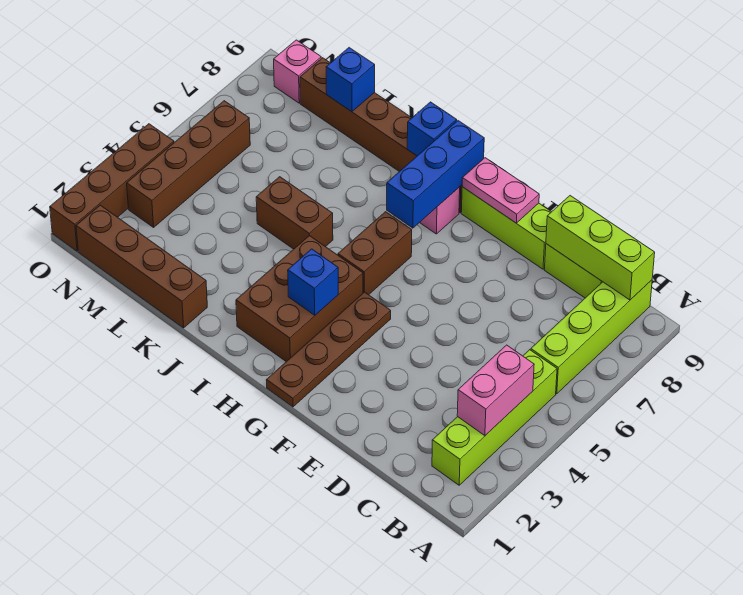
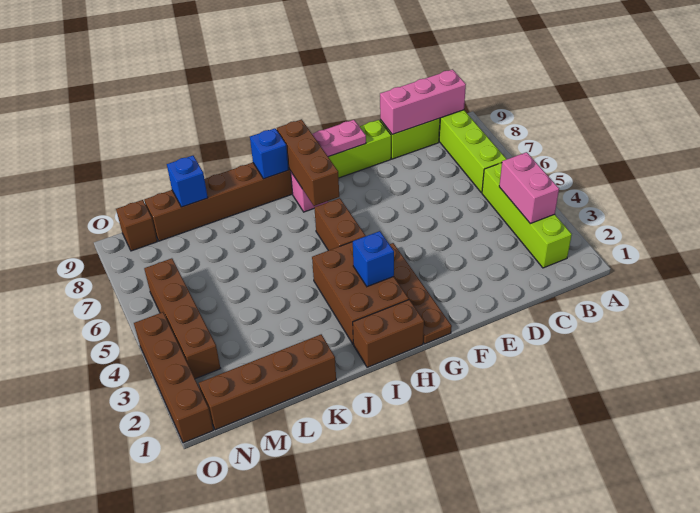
lime 1x3 brick [546,196,655,300] -> pink 1x3 brick [380,69,466,134]
blue 1x3 brick [387,121,484,228] -> brown 1x3 brick [277,119,339,206]
brown 1x2 brick [256,177,333,249] -> brown 1x2 brick moved to [353,300,424,367]
pink 1x1 brick [274,40,321,103] -> brown 1x1 brick [116,200,157,251]

